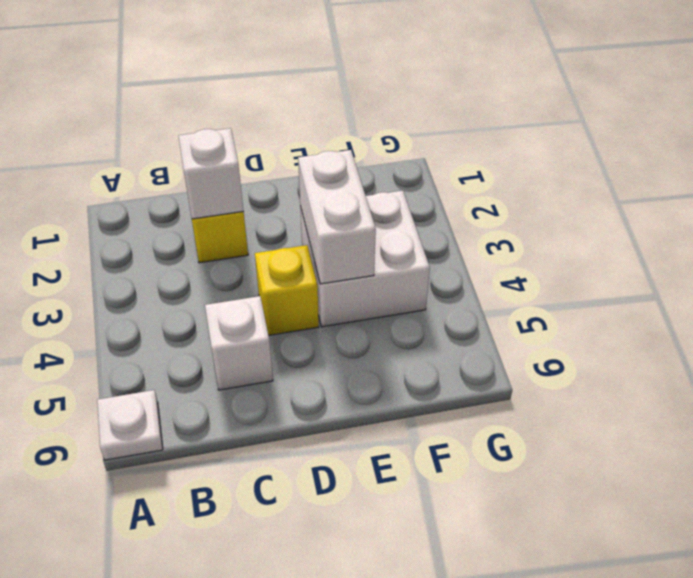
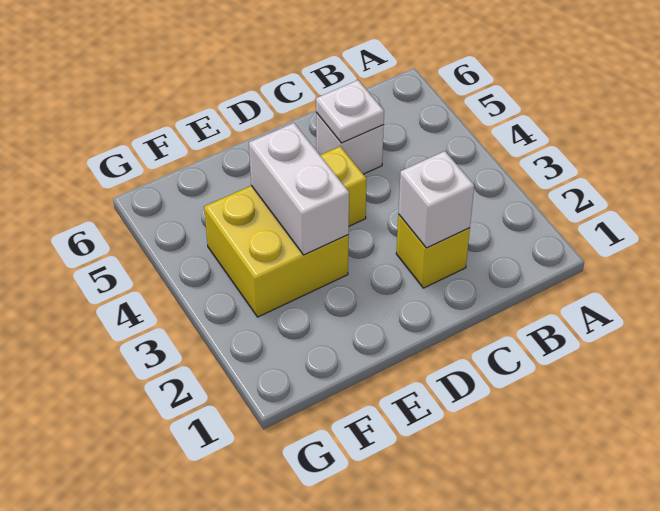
white 1x1 plate [97,390,163,460] -> white 1x1 plate moved to [316,80,384,143]
white 2x2 brick [300,191,430,327] -> yellow 2x2 brick [204,186,349,317]

